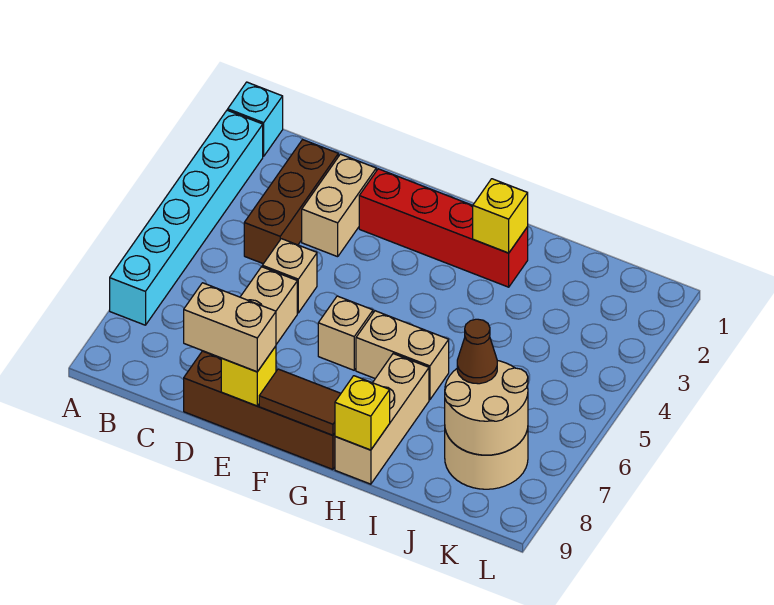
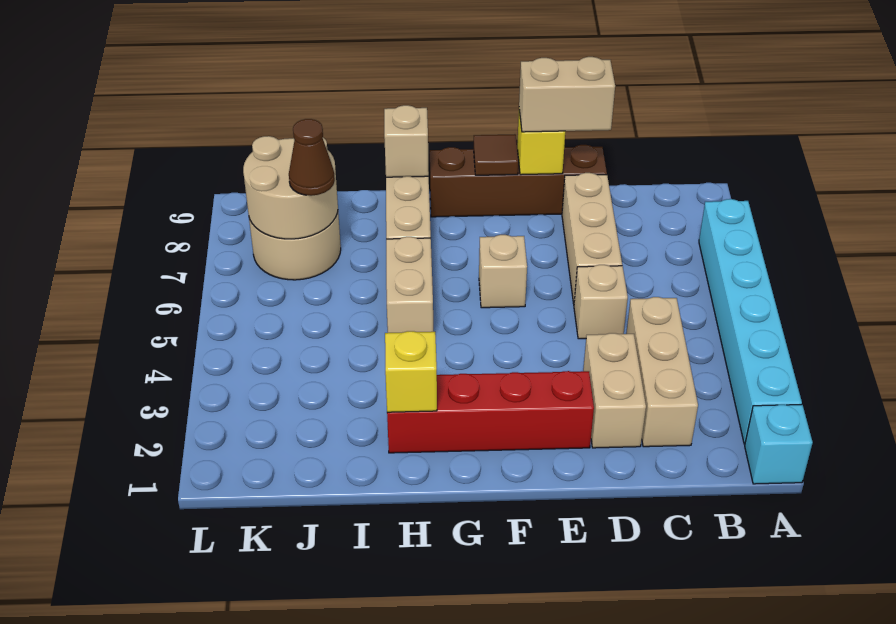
brown 1x3 brick [244,140,338,264] -> tan 1x3 brick [626,297,698,447]
brown 1x2 tile [259,369,341,435] -> brown 1x1 tile [474,134,518,175]
tan 1x2 brick [356,311,449,400] -> tan 1x2 brick turned to [386,237,433,333]
yellow 1x1 brick [335,376,390,450] -> tan 1x1 brick [384,105,429,177]

